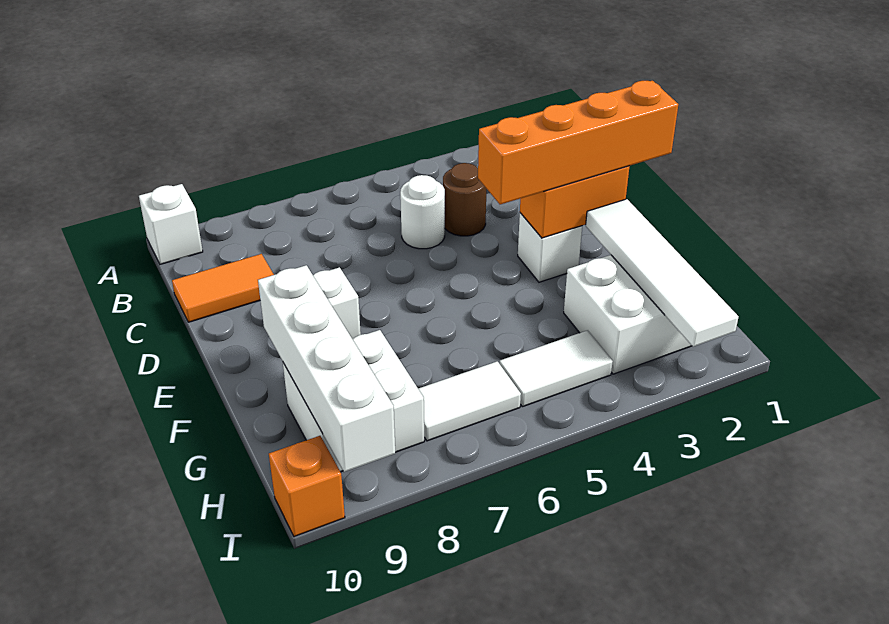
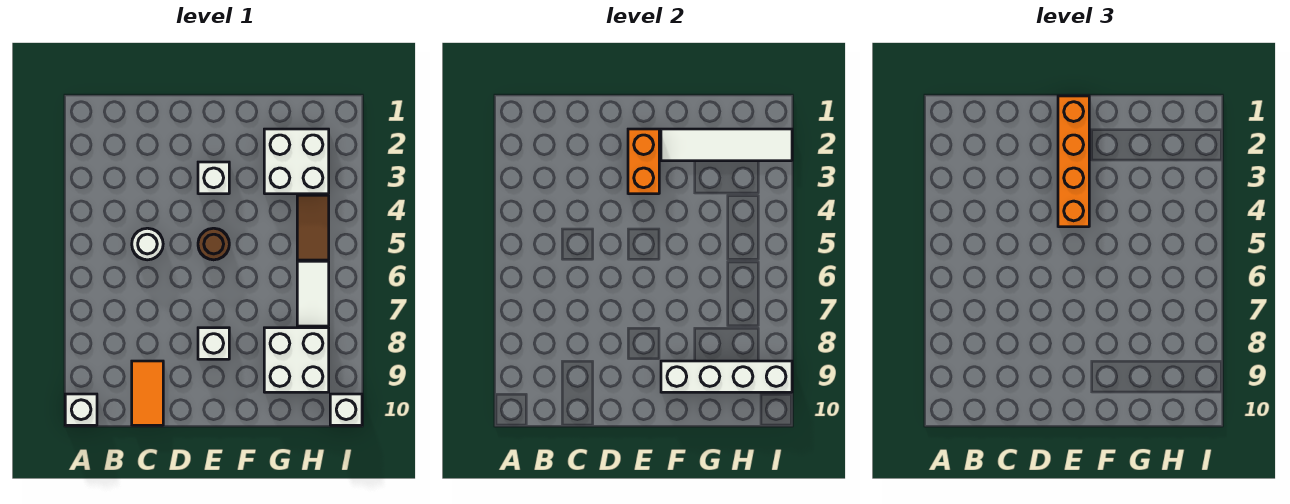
brown 1x1 round brick [443,163,486,236] -> brown 1x1 round brick moved to [198,228,229,260]
white 1x2 tile [500,330,613,407] -> brown 1x2 tile [297,195,329,260]
orange 1x1 brick [269,436,345,537] -> white 1x1 brick [330,394,362,425]

